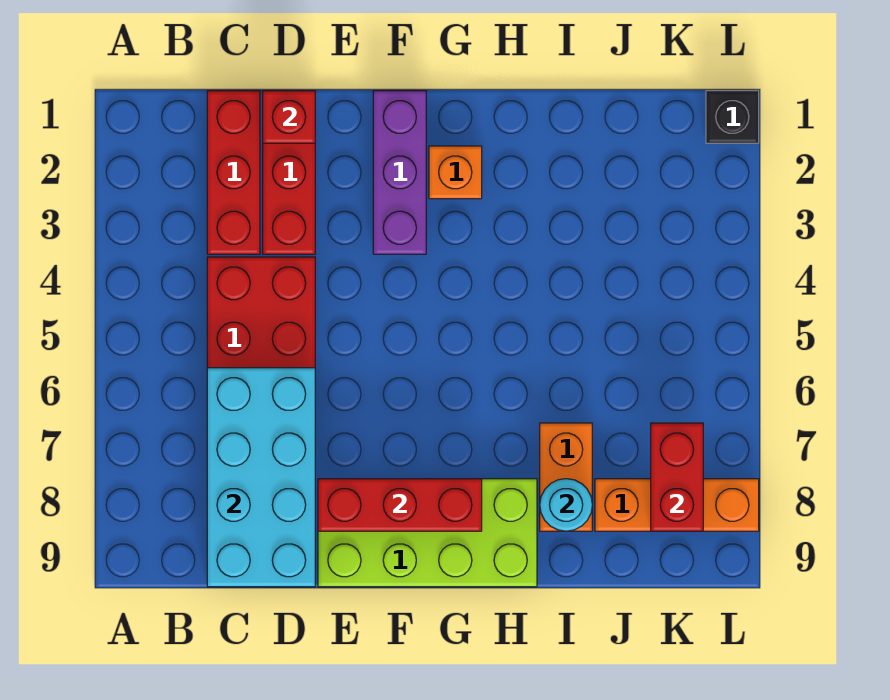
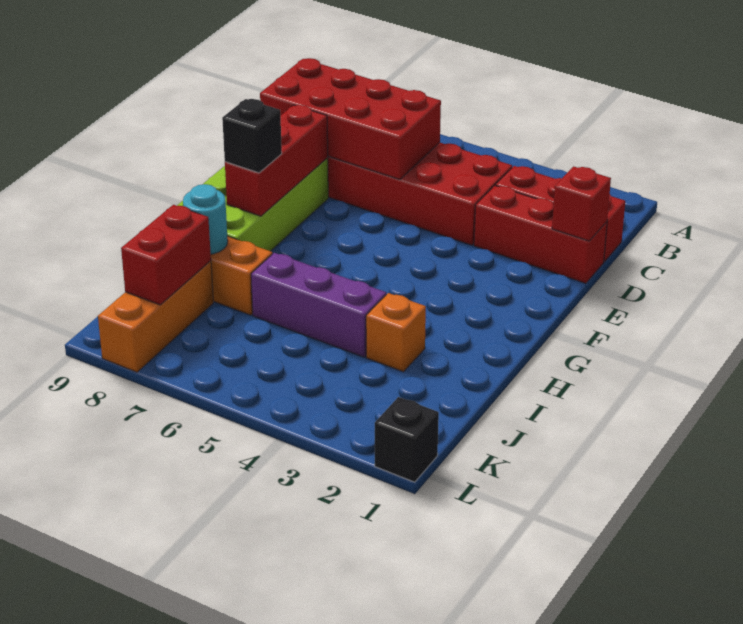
cyan 2x4 brick [207,368,315,587] -> red 2x4 brick [260,58,441,179]
purple 1x3 brick [373,91,426,254] -> purple 1x3 brick moved to [251,253,386,357]
orange 1x1 brick [429,146,482,199] -> orange 1x1 brick moved to [366,293,426,372]
none -> black 1x1 brick [222,99,282,173]
red 1x2 brick [651,423,703,531] -> red 1x2 brick turned to [121,205,211,305]

